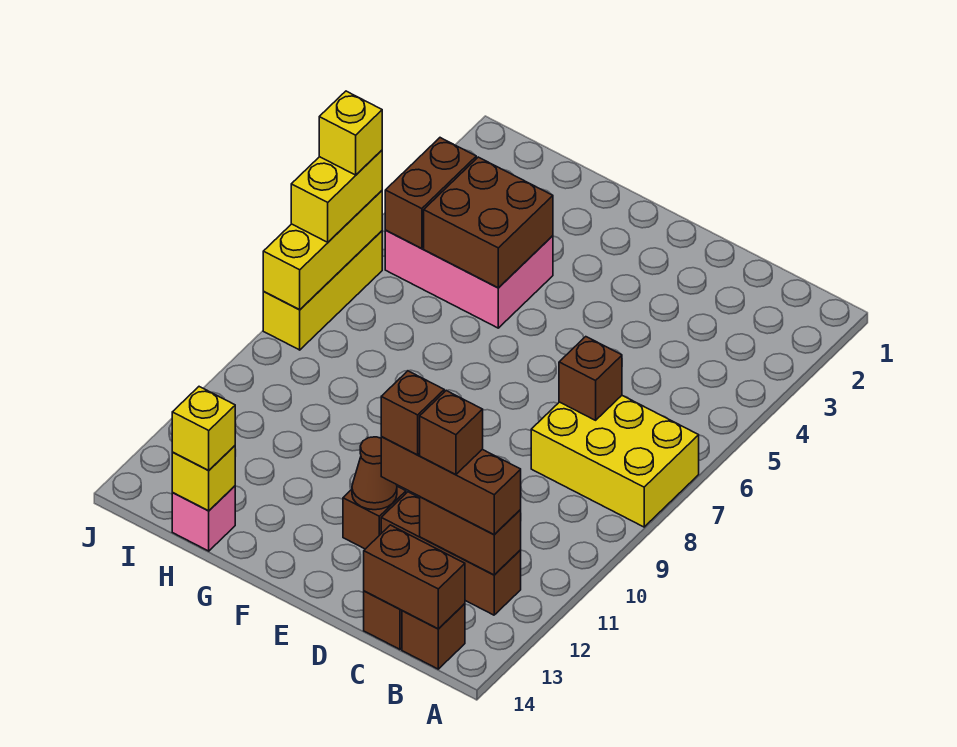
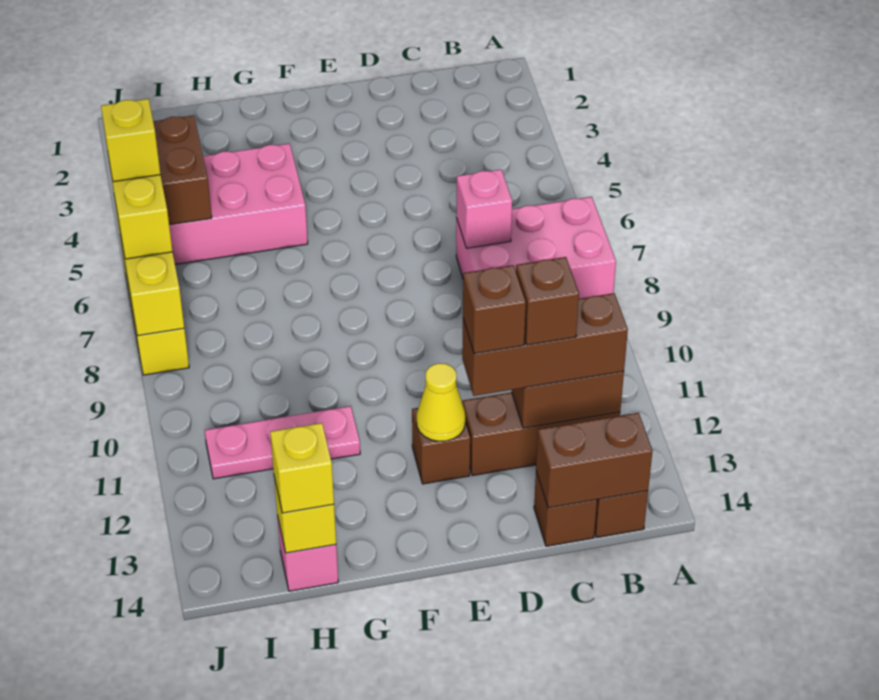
yellow 2x3 brick [531,396,699,527] -> pink 2x3 brick [456,197,616,299]
brown 1x1 brick [559,337,622,420] -> pink 1x1 brick [456,169,512,248]
brown 1x1 cone [352,437,397,510] -> yellow 1x1 cone [417,363,465,441]
brown 2x2 brick [424,157,553,288] -> none
none -> pink 1x3 plate [205,406,360,479]

